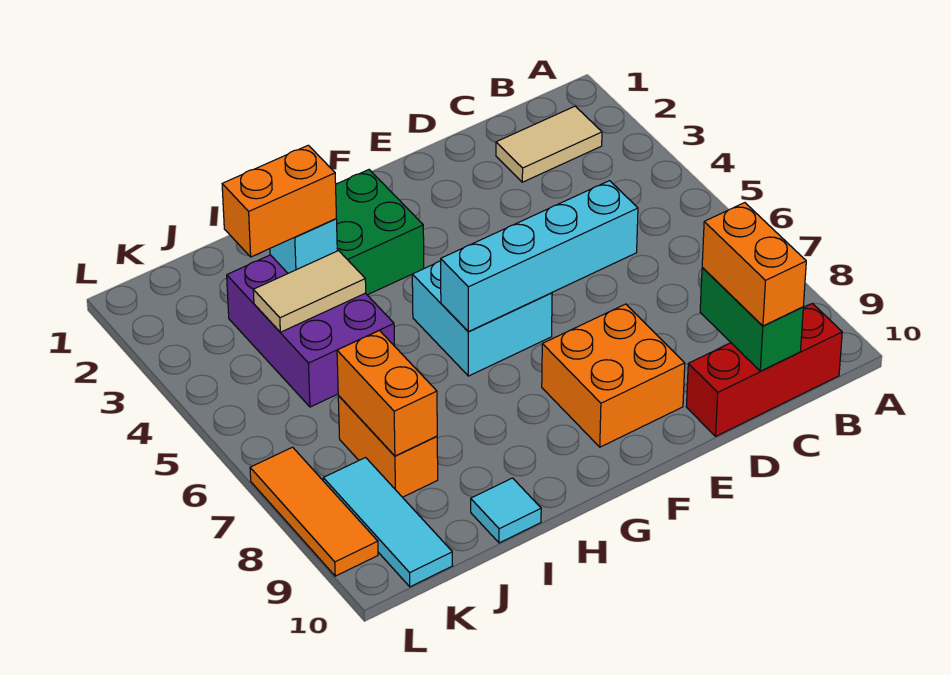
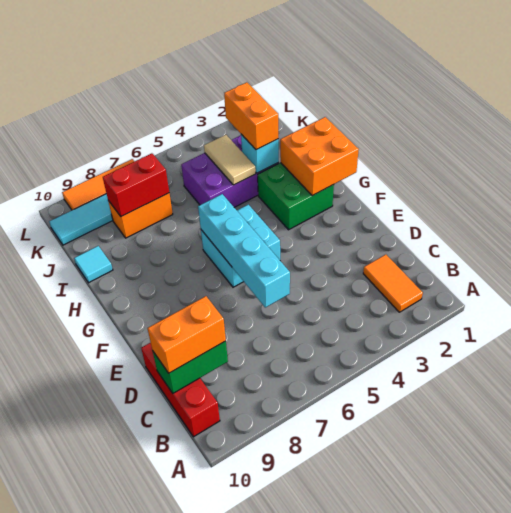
tan 1x2 tile [496,106,602,182] -> orange 1x2 tile [363,255,423,312]
orange 2x2 brick [542,304,685,447] -> orange 2x2 brick moved to [280,117,359,196]
orange 1x2 brick [337,330,437,456] -> red 1x2 brick [103,153,169,216]

